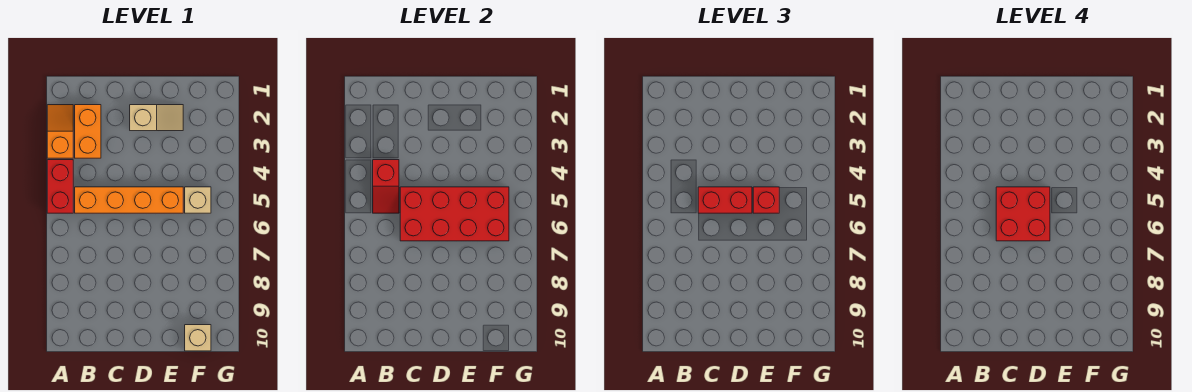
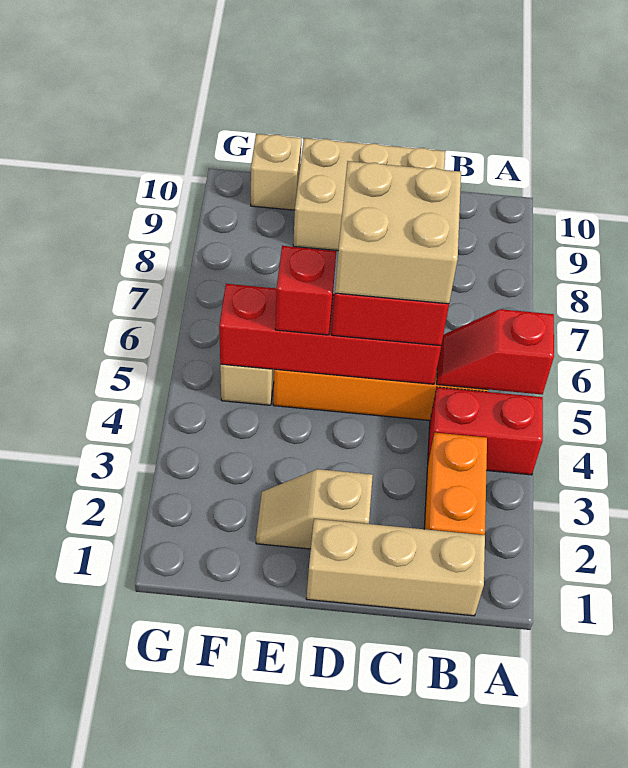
orange 1x2 slope [47,105,73,158] -> none
red 1x2 brick [47,160,73,213] -> red 1x2 brick turned to [428,387,543,475]
none -> tan 1x3 brick [306,519,485,616]
red 1x2 slope [373,160,399,213] -> red 1x2 slope turned to [437,309,554,394]
red 2x4 brick [400,187,509,241] -> red 1x4 brick [219,284,441,384]
red 2x2 brick [996,187,1050,241] -> tan 2x2 brick [335,161,461,304]
none -> tan 2x3 brick [293,138,445,251]

